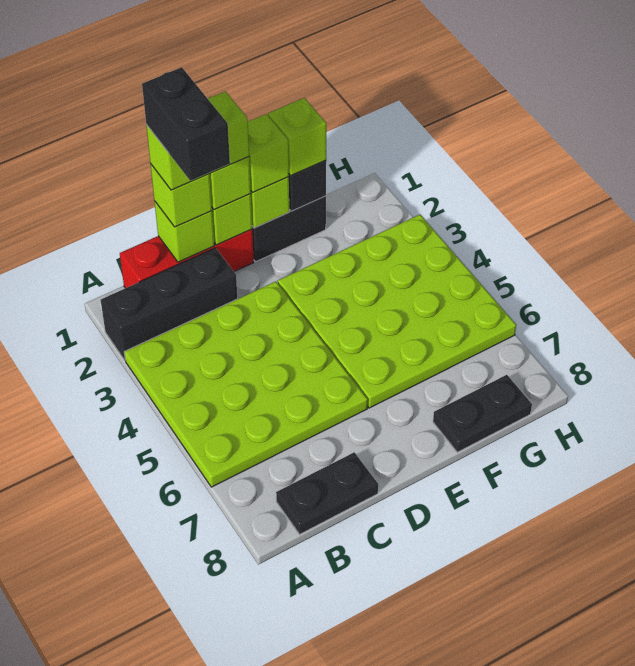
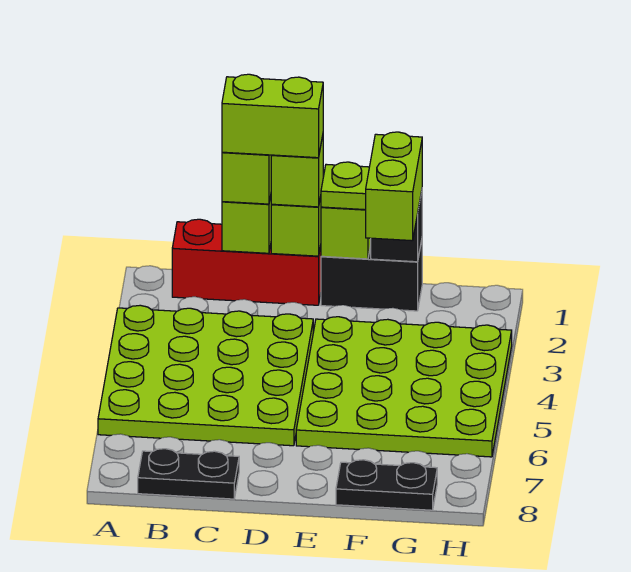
black 1x3 brick [101,248,238,360] -> none
black 1x2 brick [142,67,230,181] -> none
lime 1x1 brick [248,114,289,193] -> lime 1x1 plate [321,162,369,210]
lime 1x1 brick [268,98,326,176] -> lime 1x2 brick [366,132,422,241]

